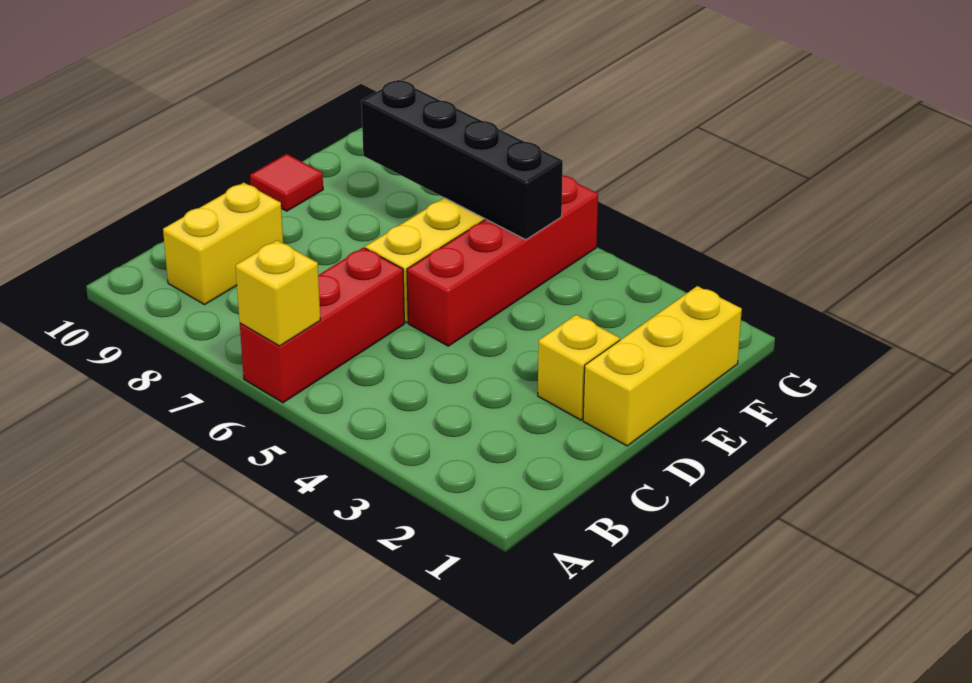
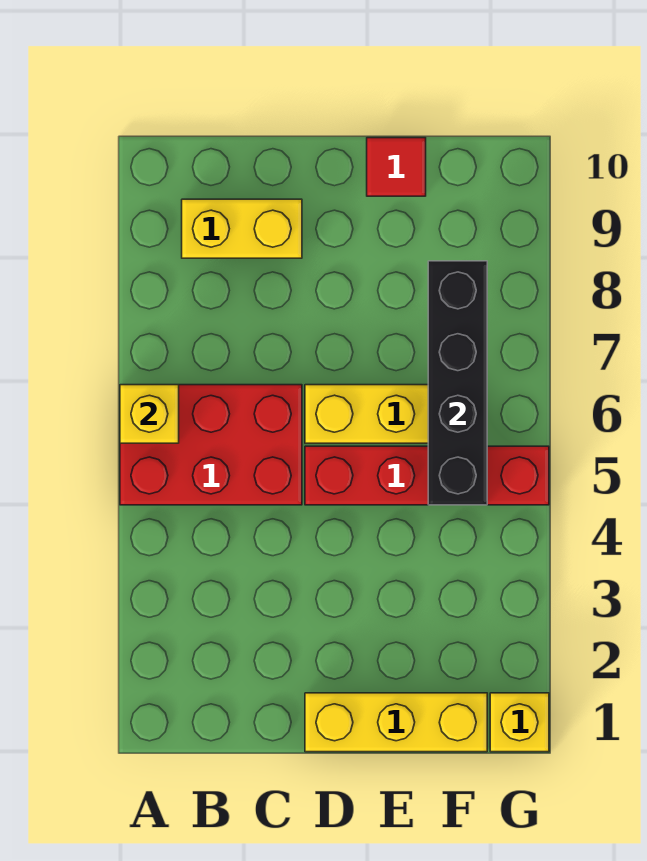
red 1x3 brick [240,248,404,403] -> red 2x3 brick [120,385,302,505]
yellow 1x1 brick [538,315,620,420] -> yellow 1x1 brick moved to [490,693,549,752]

